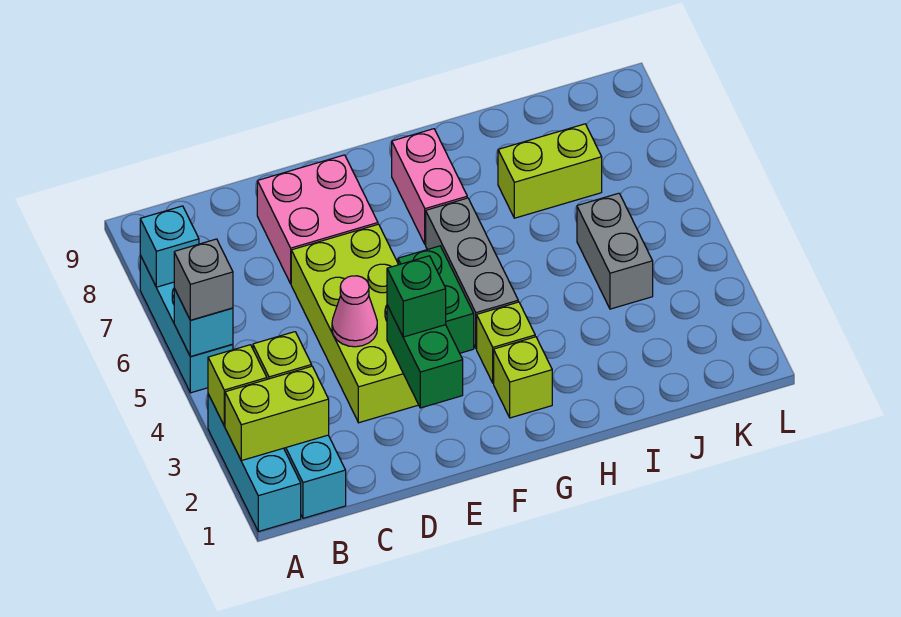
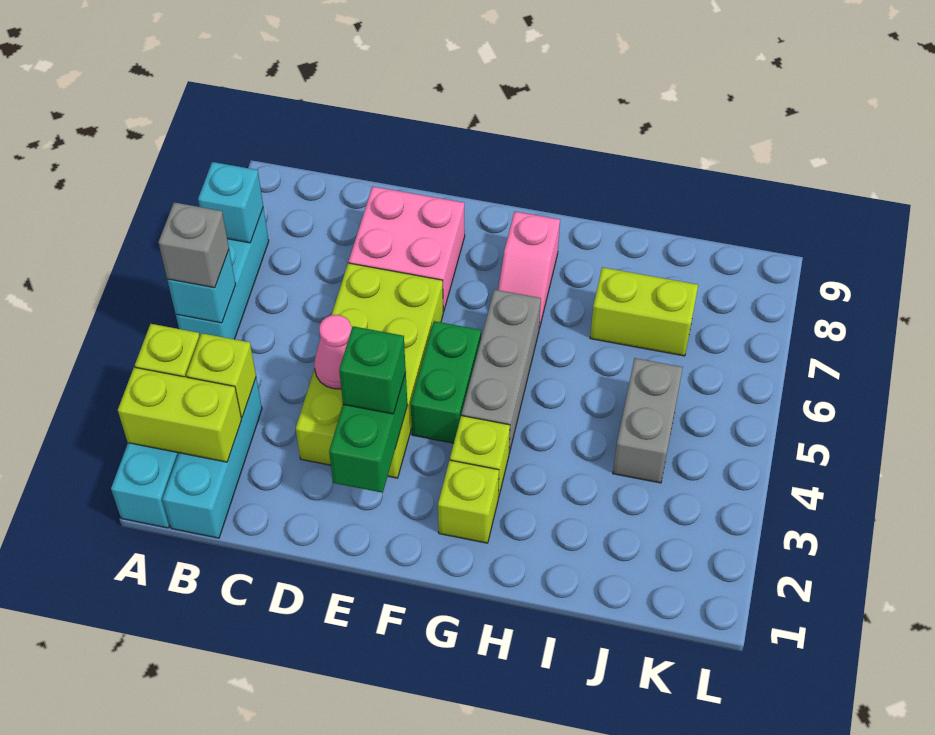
pink 1x2 brick [392,129,467,244] -> pink 1x2 slope [498,212,560,329]

